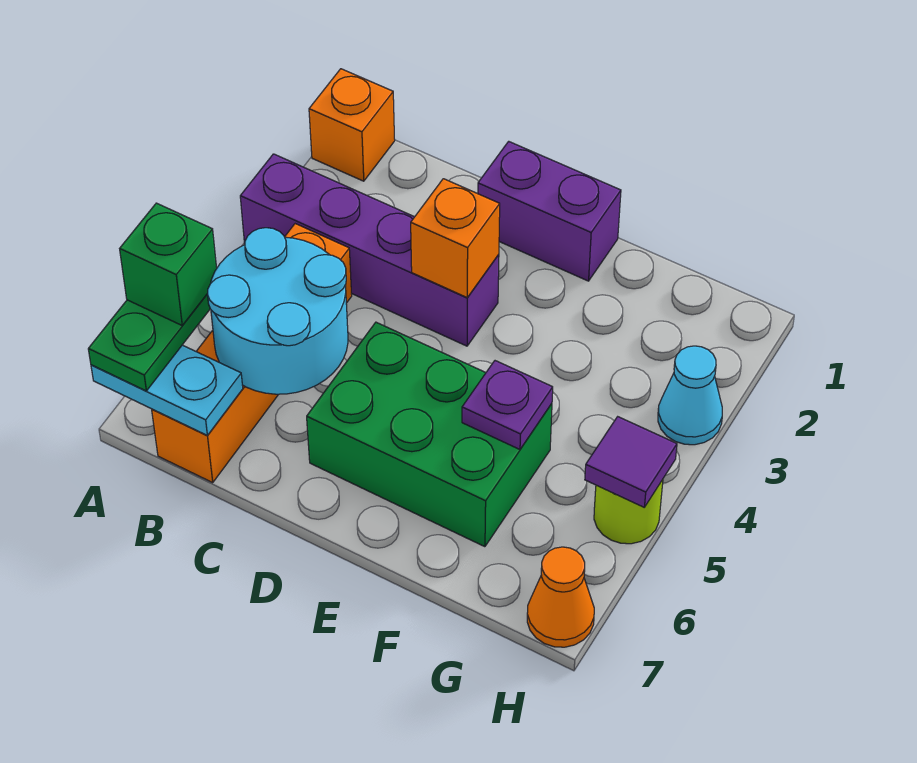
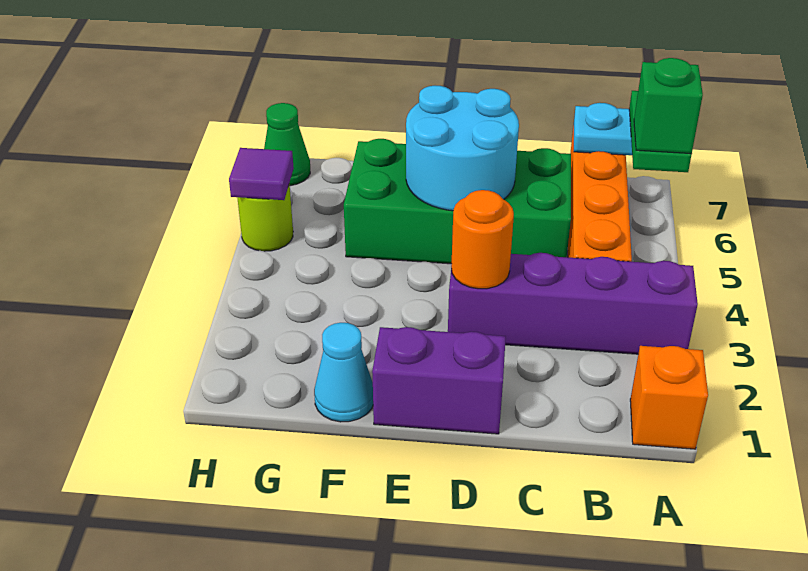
cyan 2x2 round brick [208,228,348,394] -> cyan 2x2 round brick moved to [406,86,519,211]
orange 1x1 brick [411,179,500,298] -> orange 1x1 round brick [451,190,514,289]
green 2x3 brick [307,322,552,547] -> green 2x4 brick [344,139,571,264]
purple 1x1 plate [462,361,553,449] -> none
cyan 1x1 cone [658,346,722,445] -> cyan 1x1 cone moved to [314,323,373,422]
orange 1x1 cone [527,547,594,647] -> green 1x1 cone [264,103,310,186]

